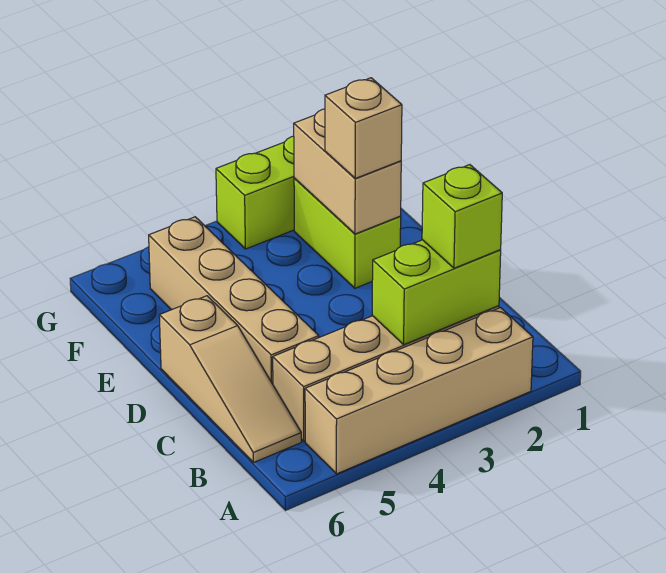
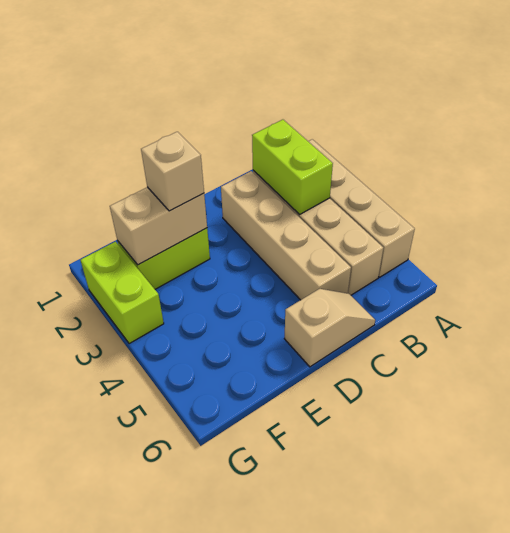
lime 1x1 brick [422,165,502,268] -> none
tan 1x3 slope [159,296,301,463] -> tan 1x2 slope [284,289,375,367]
tan 1x4 brick [149,217,319,384] -> tan 1x4 brick turned to [221,171,351,300]

